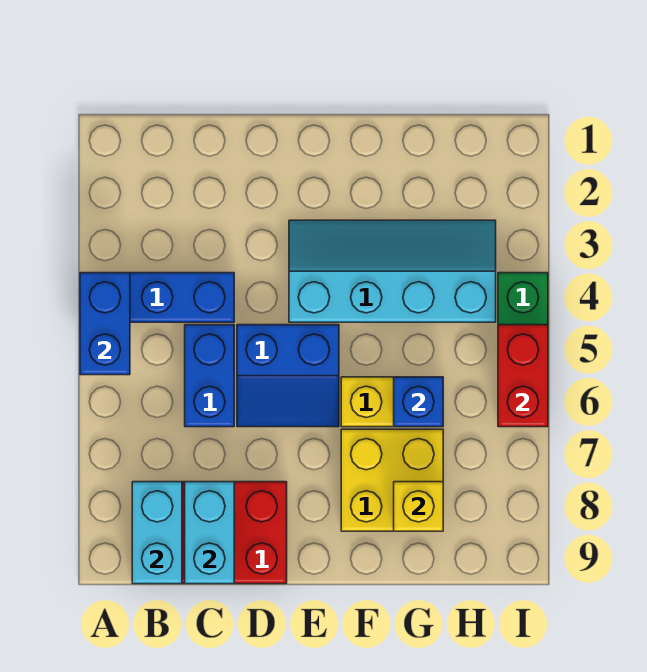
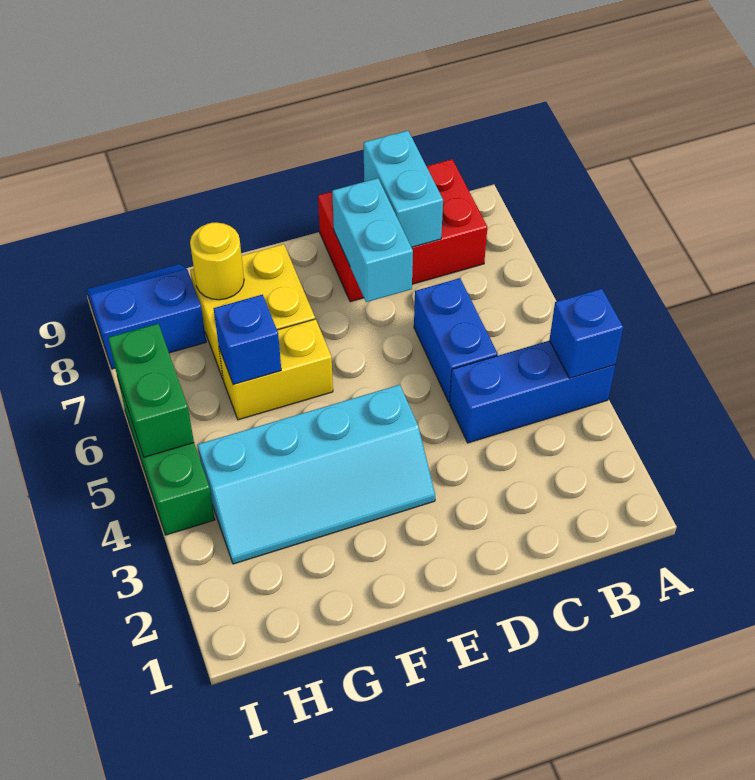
blue 1x2 brick [80,273,130,375] -> blue 1x1 brick [549,289,623,378]
cyan 1x2 brick [132,482,182,584] -> cyan 1x2 brick moved to [332,178,413,302]
blue 2x2 slope [237,325,339,427] -> blue 2x2 slope moved to [87,264,206,369]
yellow 1x1 brick [394,482,443,531] -> yellow 1x1 round brick [190,223,244,300]
red 1x2 brick [498,325,548,427] -> green 1x2 brick [108,324,194,457]

